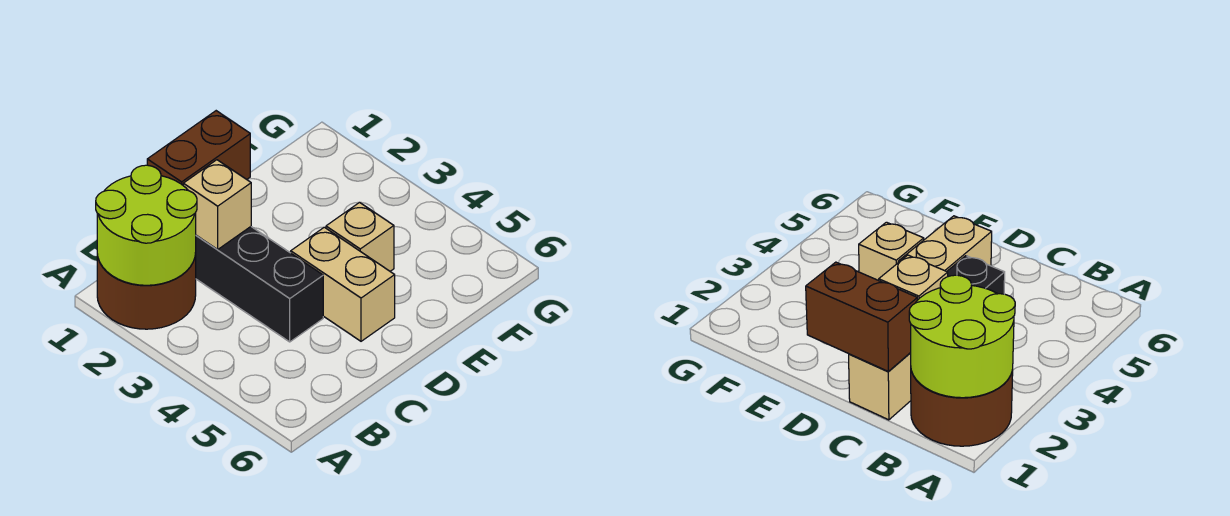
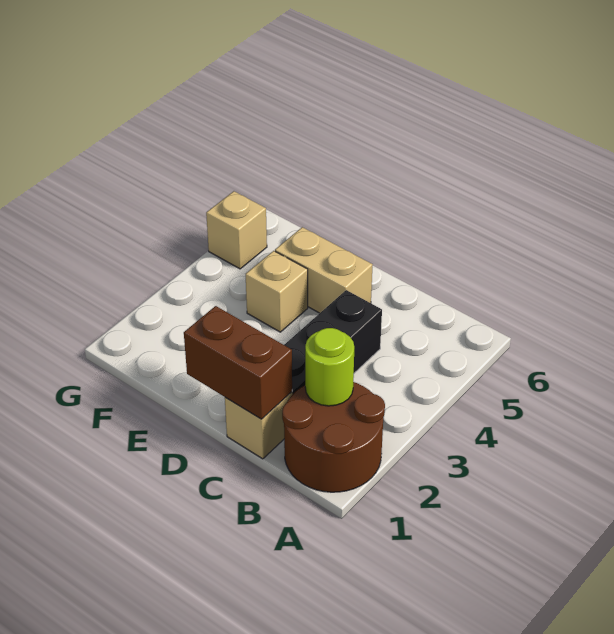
lime 2x2 round brick [96,165,197,285] -> lime 1x1 round brick [305,328,354,406]
tan 1x1 brick [183,160,251,250] -> tan 1x1 brick moved to [206,191,267,269]
tan 1x2 brick [291,227,395,341] -> tan 1x2 brick turned to [275,227,373,313]

